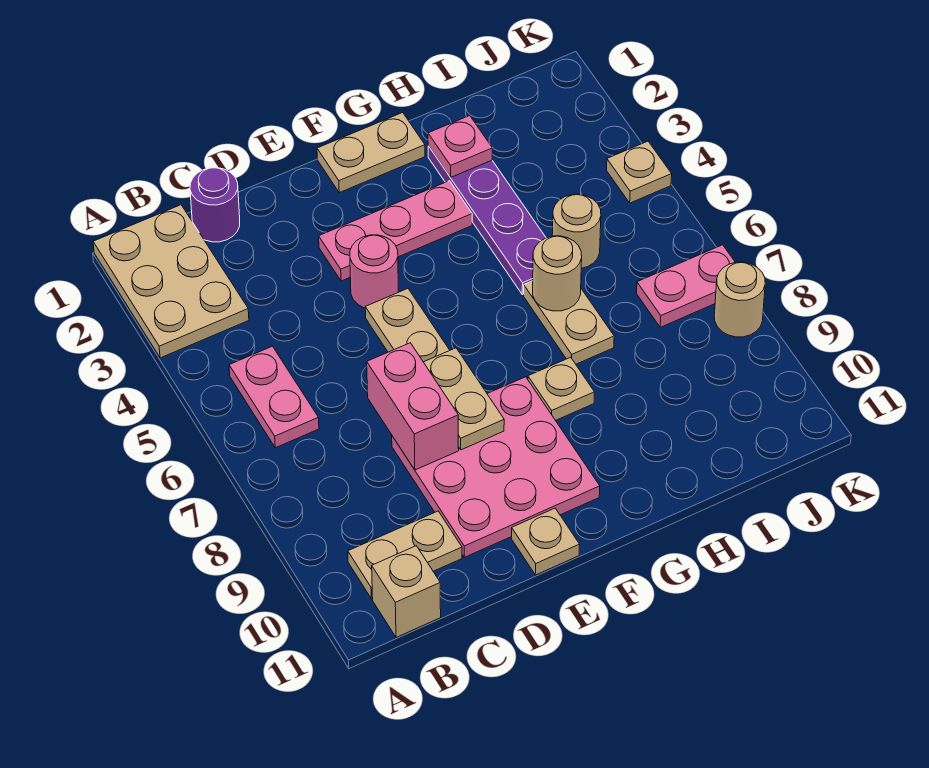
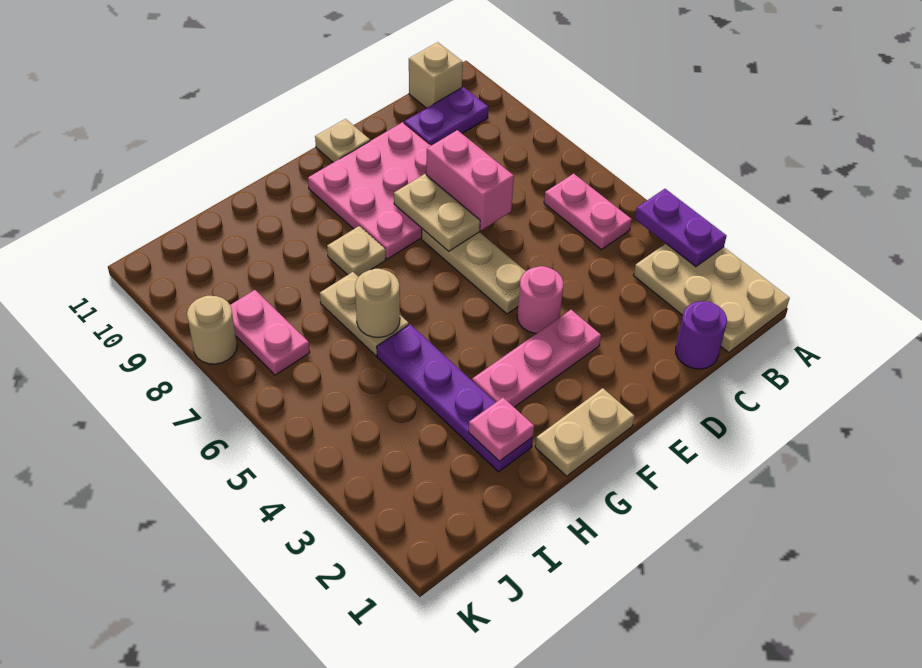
none -> purple 1x2 plate [635,189,727,267]
tan 1x2 plate [348,511,462,599] -> purple 1x2 plate [404,87,489,146]
tan 1x1 round brick [552,194,601,268] -> none
pink 1x2 plate [637,245,735,327] -> pink 1x2 plate turned to [230,290,310,375]
tan 1x1 plate [607,141,672,203] -> none

